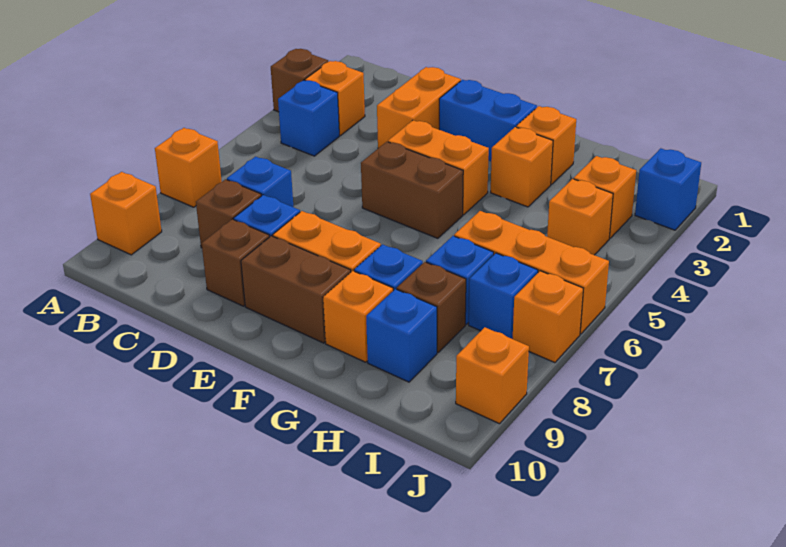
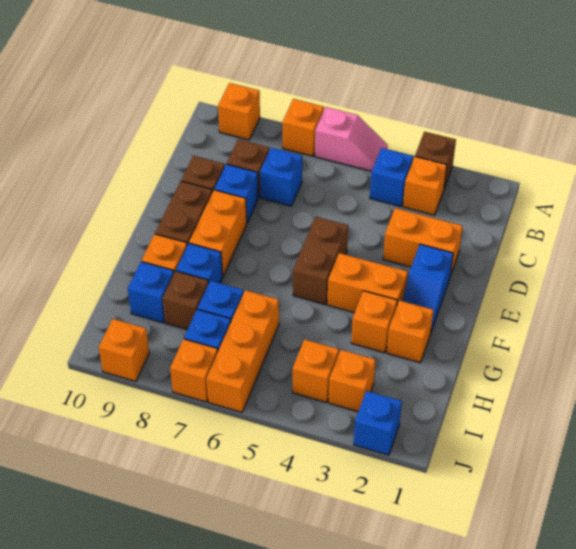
none -> pink 1x2 slope [315,107,388,171]
blue 1x2 brick [439,80,537,161] -> blue 1x2 slope [402,244,453,332]
orange 1x2 brick [388,120,489,215] -> orange 1x2 brick turned to [327,253,408,313]

